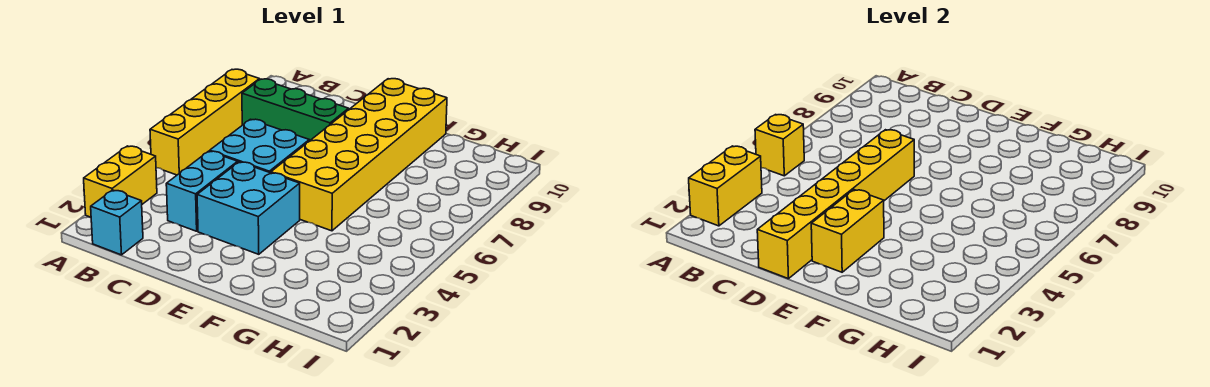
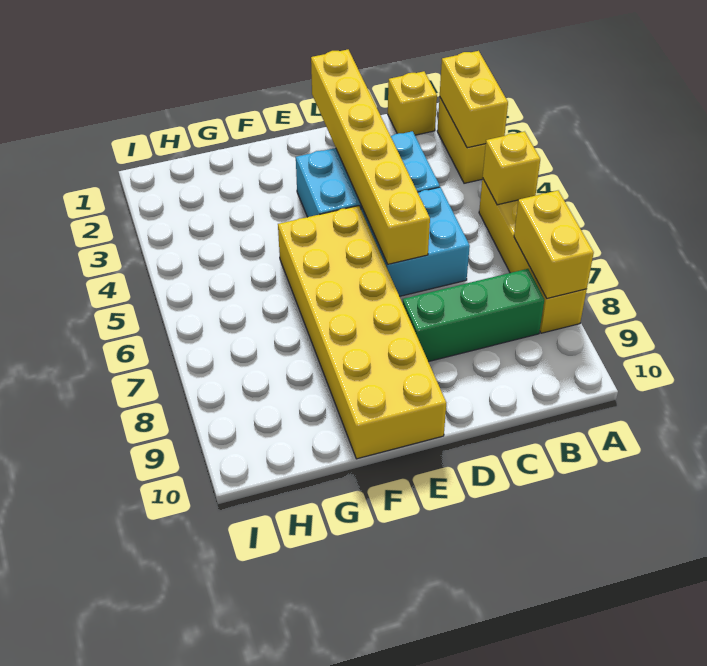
cyan 1x1 brick [91,190,143,255] -> yellow 1x1 brick [388,71,437,135]
yellow 1x2 brick [811,190,884,272] -> yellow 1x2 brick moved to [514,191,594,299]

